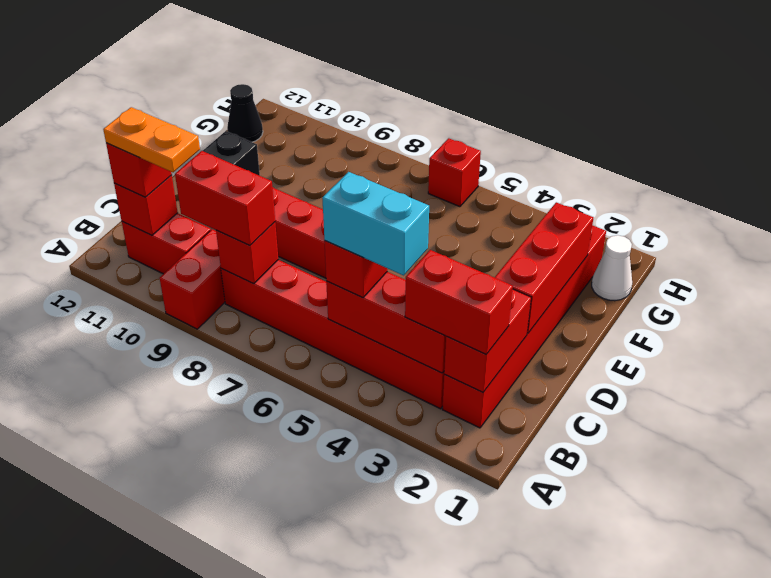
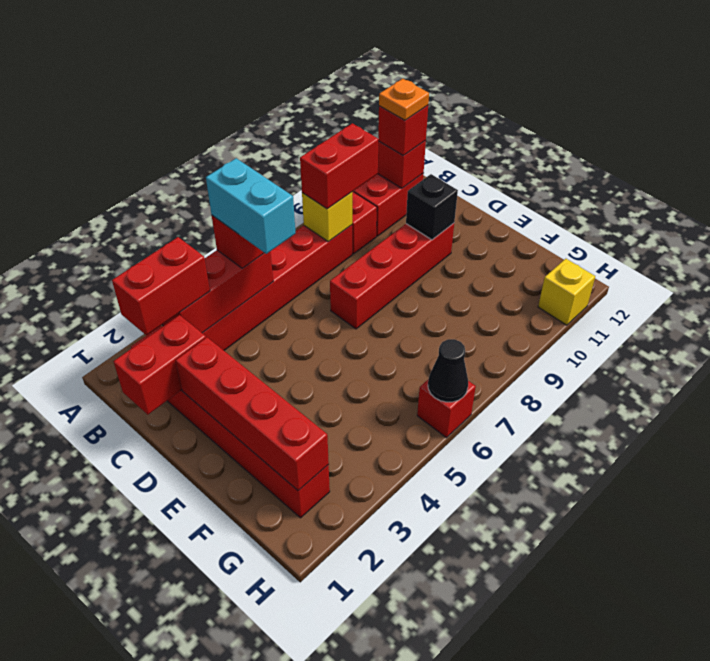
red 1x2 brick [444,289,531,392] -> red 1x2 brick turned to [113,315,206,415]
cyan 1x2 brick [322,172,429,275] -> cyan 1x2 brick turned to [206,158,296,254]
red 1x1 brick [216,222,278,284] -> yellow 1x1 brick [302,192,352,242]
orange 1x2 plate [103,107,200,172] -> orange 1x1 plate [379,79,429,120]
red 1x3 brick [494,202,593,333] -> red 1x4 brick [175,337,329,491]
white 1x1 cone [592,235,632,301] -> none
black 1x1 cone [227,84,263,142] -> black 1x1 cone moved to [428,339,468,402]
none -> yellow 1x1 brick [538,259,595,325]

